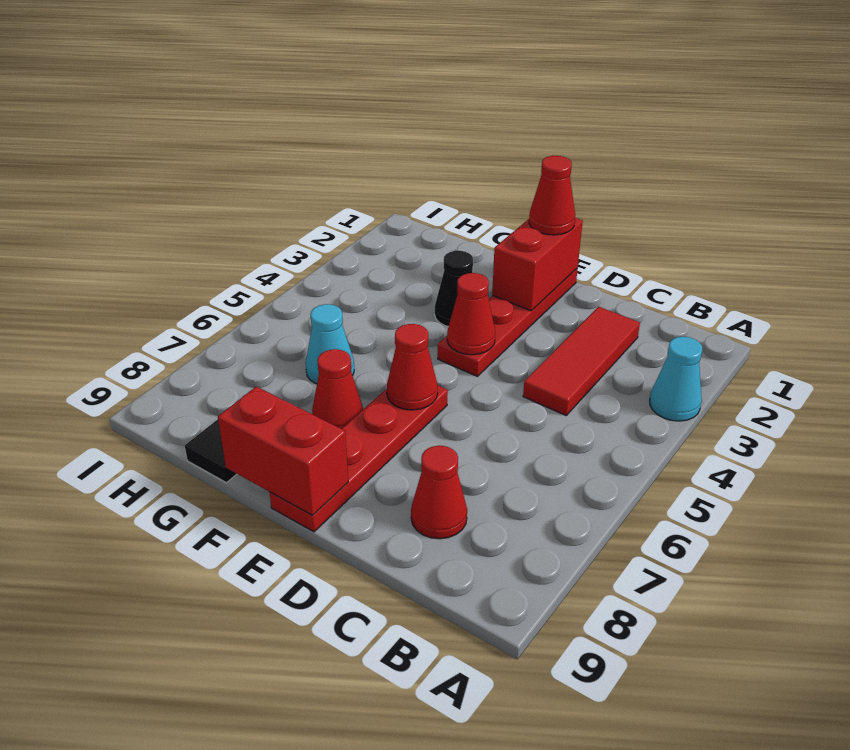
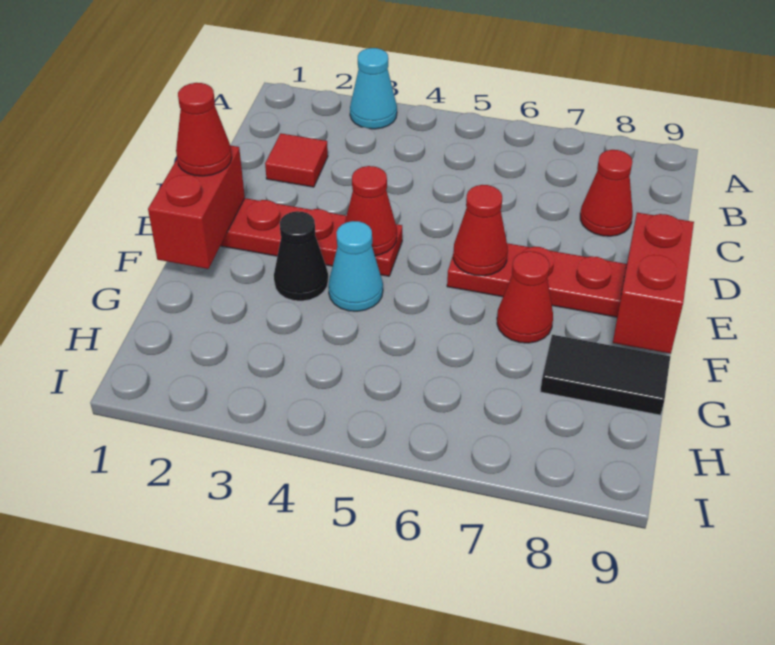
red 1x3 tile [523,307,640,415] -> red 1x1 tile [265,133,328,187]
red 1x2 brick [492,218,583,311] -> red 1x2 brick turned to [148,145,245,269]
cyan 1x1 cone [306,304,354,384] -> cyan 1x1 cone moved to [328,221,383,311]

